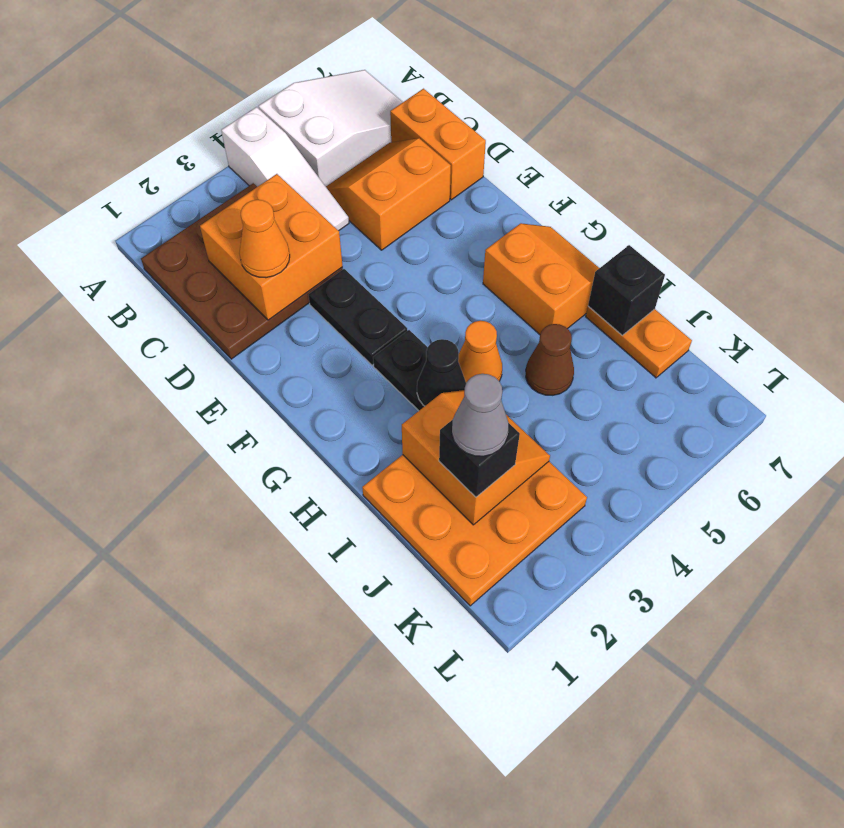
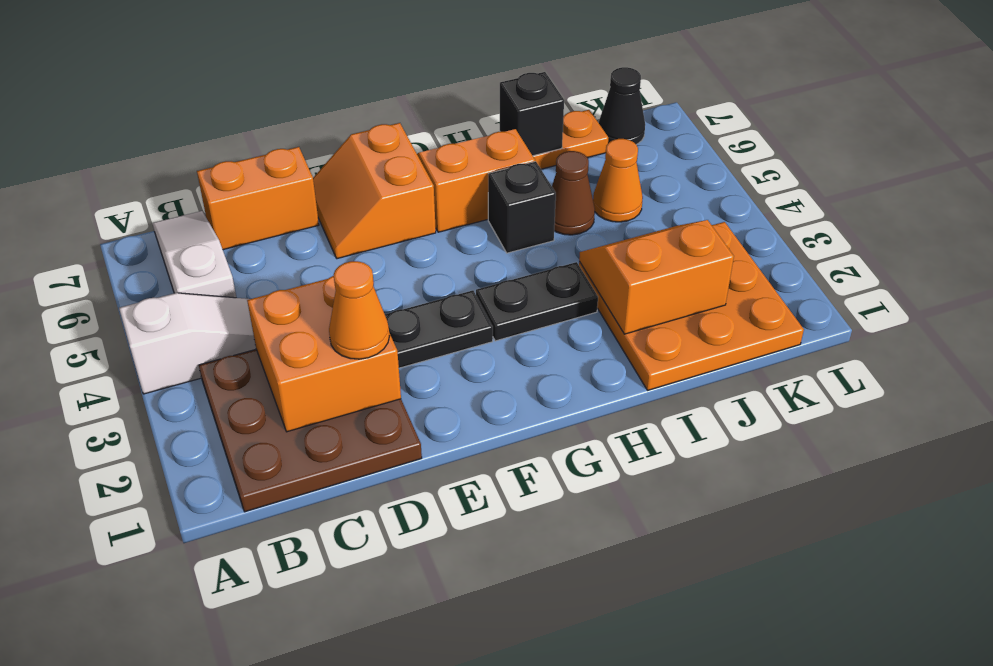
white 2x3 slope [258,70,403,186] -> white 1x3 slope [152,211,236,298]
orange 2x2 slope [326,138,451,250] -> orange 2x2 slope moved to [313,123,436,259]
black 1x1 cone [417,339,466,406] -> black 1x1 cone moved to [599,67,645,144]
orange 1x1 cone [458,321,502,383] -> orange 1x1 cone moved to [593,139,643,222]
black 1x1 brick [439,420,520,497] -> black 1x1 brick moved to [488,161,556,253]
grey 1x1 cone [452,374,509,456] -> none

